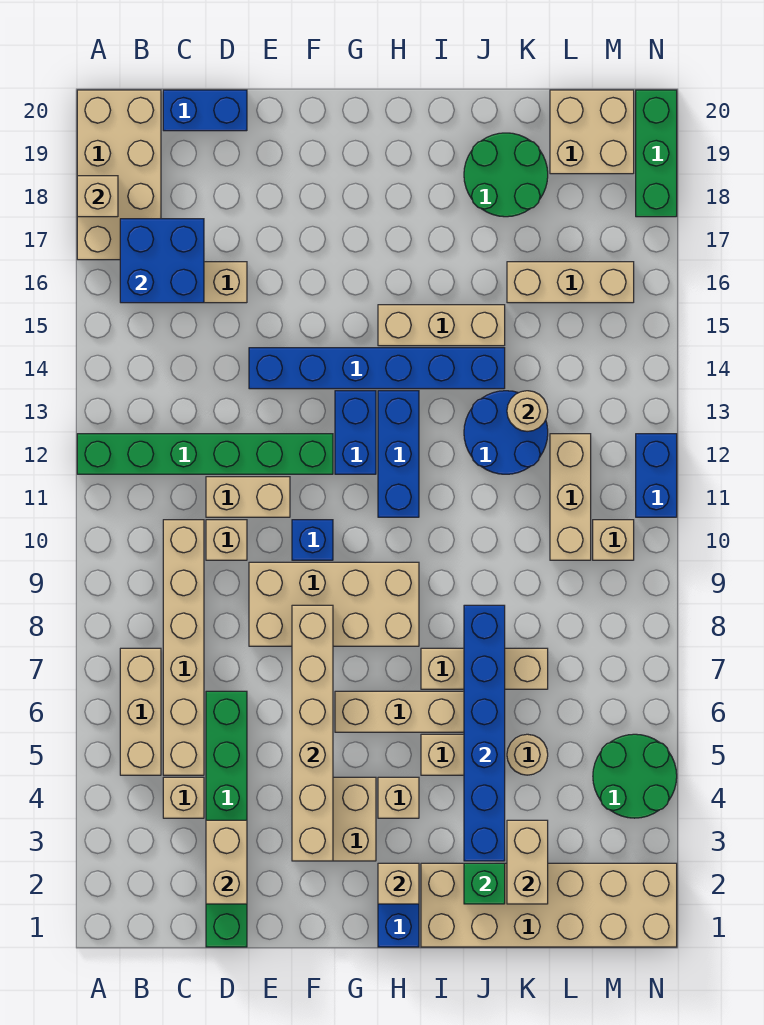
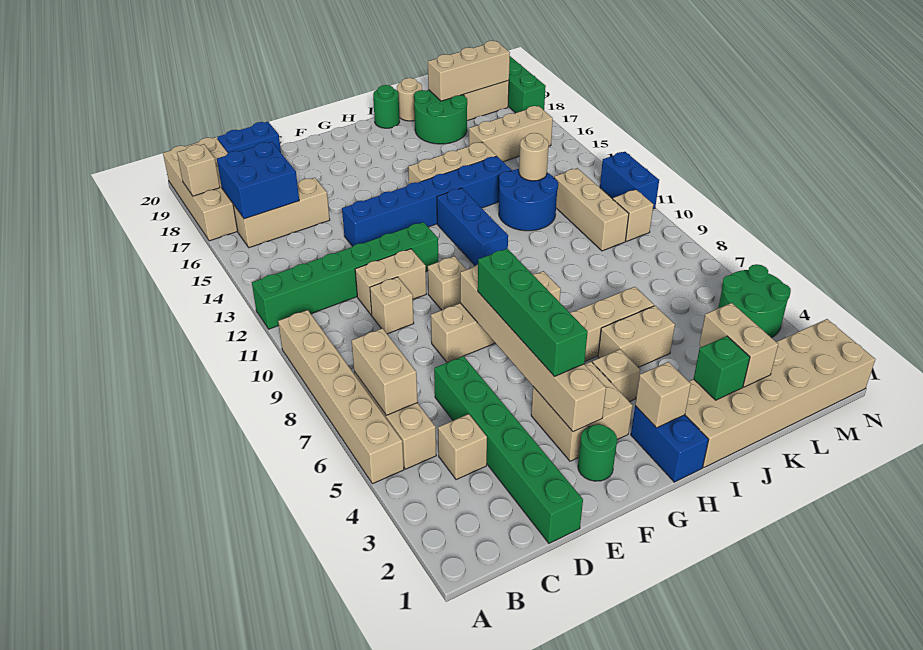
tan 1x6 brick [163,520,204,775] -> tan 1x6 brick moved to [278,310,404,484]
tan 1x2 brick [206,820,247,904] -> tan 1x2 brick moved to [352,328,418,416]
tan 2x4 brick [249,562,419,646] -> tan 1x4 brick [431,271,561,362]
none -> green 1x1 round brick [578,424,617,481]
none -> green 1x4 brick [478,249,588,377]
blue 1x1 brick [292,520,333,560] -> tan 1x1 brick [428,256,467,310]
blue 1x2 brick [335,391,376,474] -> none
tan 1x3 brick [421,648,548,689] -> tan 1x3 brick moved to [428,41,510,101]
none -> green 1x1 round brick [373,85,400,128]
blue 1x6 brick [464,605,505,861] -> none
tan 1x1 round brick [507,734,548,775] -> tan 1x1 round brick moved to [397,78,422,121]

